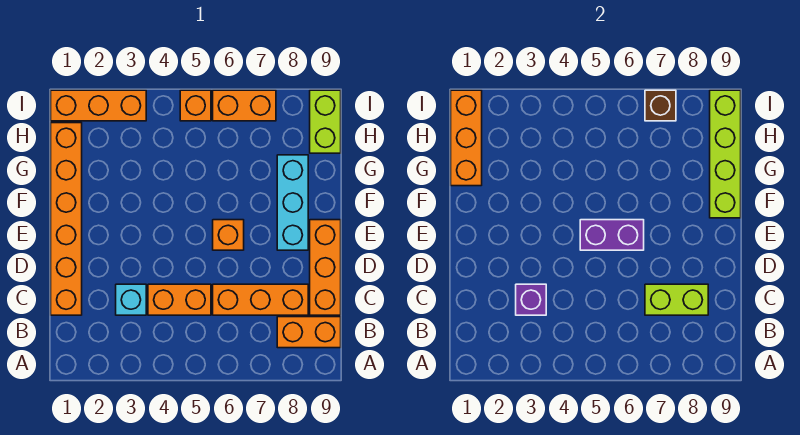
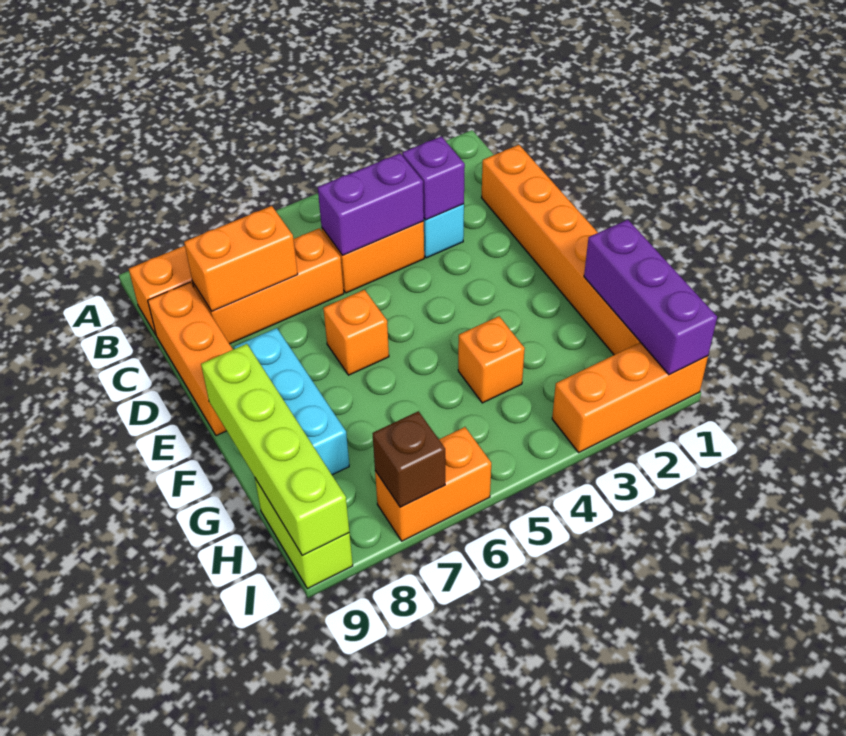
lime 1x2 brick [645,284,708,315] -> orange 1x2 brick [184,206,298,311]
purple 1x2 brick [580,220,644,250] -> purple 1x2 brick moved to [318,153,424,255]
orange 1x3 brick [451,90,482,186] -> purple 1x3 brick [584,220,717,375]
orange 1x1 brick [180,90,211,121] -> orange 1x1 brick moved to [458,316,525,403]

